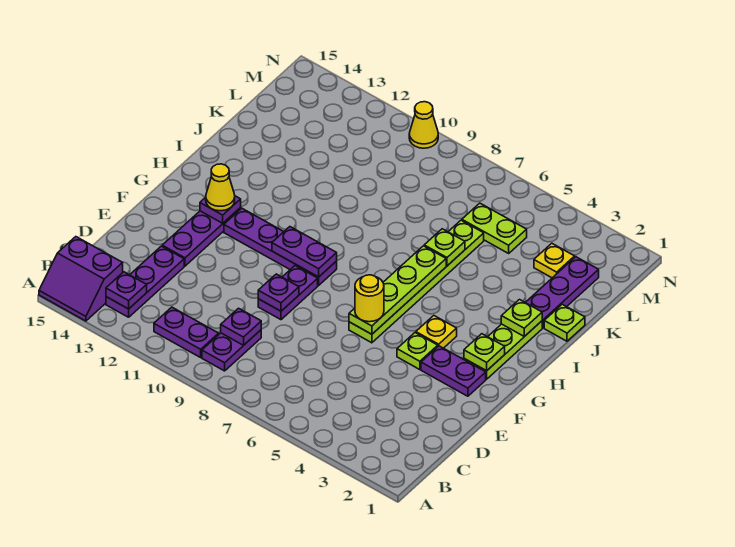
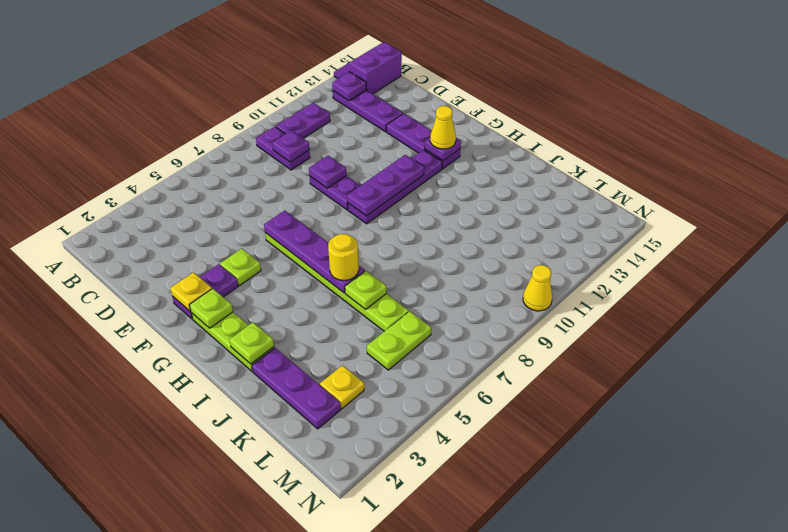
lime 1x4 plate [349,246,446,334] -> purple 1x4 plate [264,211,365,293]
yellow 1x1 round brick [355,275,384,322] -> yellow 1x1 round brick moved to [328,234,359,280]
yellow 1x1 plate [416,316,457,348] -> yellow 1x1 plate moved to [170,272,212,311]
purple 1x2 plate [272,227,337,277] -> purple 1x3 plate [347,155,424,216]
lime 1x1 plate [544,304,585,341] -> none

